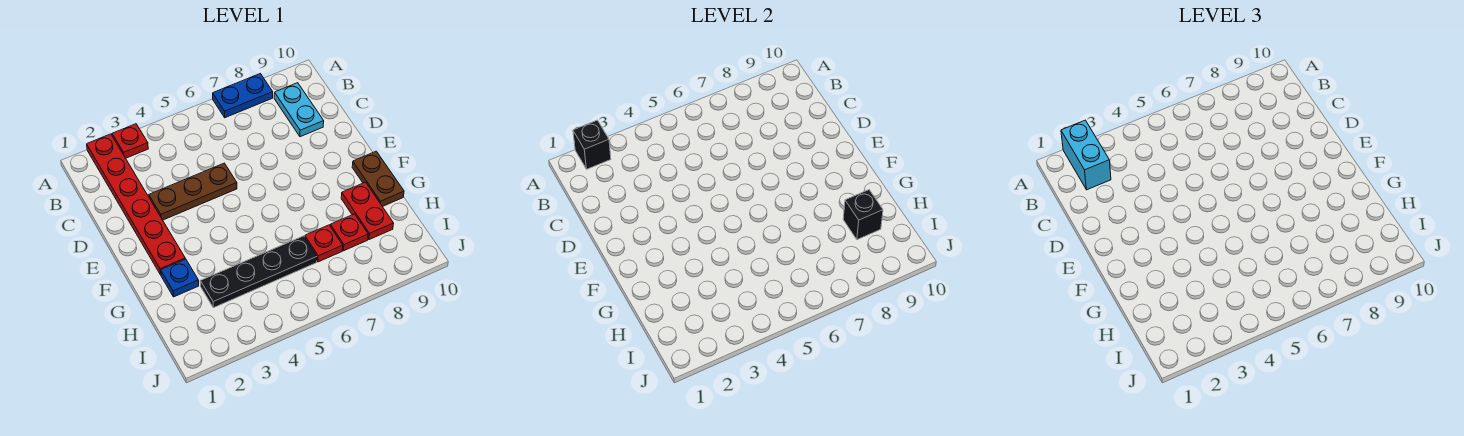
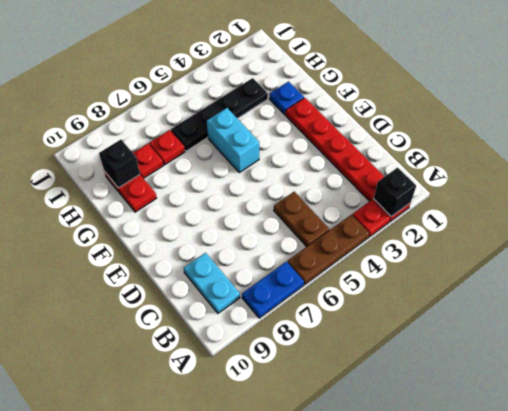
cyan 1x2 brick [1061,120,1111,190] -> cyan 1x2 brick moved to [207,108,259,173]
brown 1x3 plate [149,163,237,220] -> brown 1x3 plate moved to [287,215,369,285]
brown 1x2 plate [352,151,404,207] -> brown 1x2 plate moved to [274,192,329,247]

